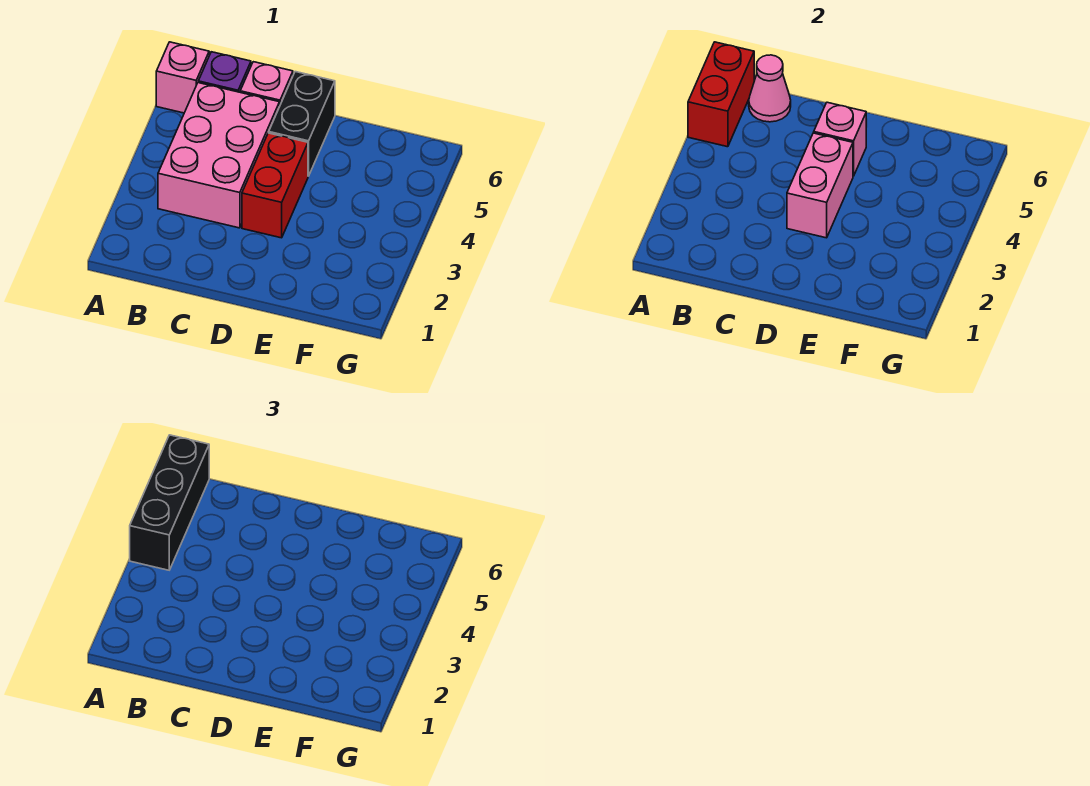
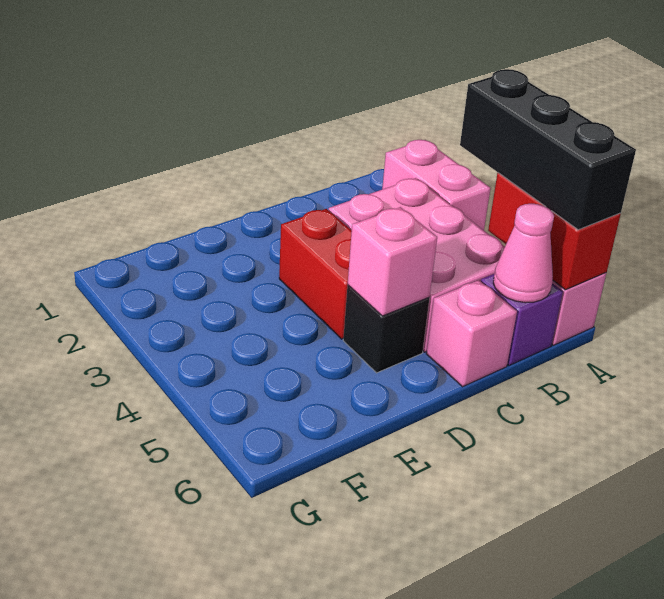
pink 1x2 brick [787,133,853,238] -> pink 1x2 brick moved to [382,140,491,230]
black 1x2 brick [269,72,335,176] -> black 1x1 brick [343,285,429,373]

